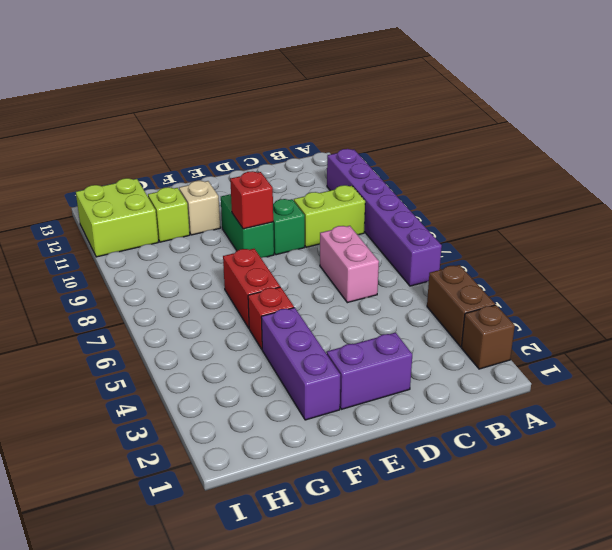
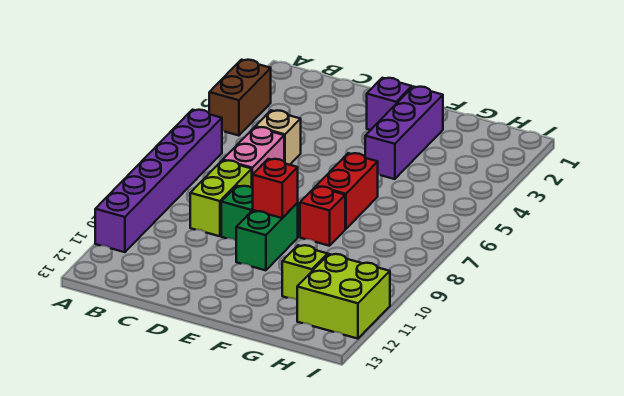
brown 1x1 brick [461,305,515,369] -> none
lime 1x2 brick [294,185,365,247] -> lime 1x2 brick turned to [190,160,252,236]
purple 1x2 brick [327,332,412,409] -> purple 1x1 brick [367,78,412,130]
red 1x1 brick [248,287,294,349] -> red 1x1 brick moved to [300,187,345,246]
tan 1x1 brick [179,181,220,235] -> tan 1x1 brick moved to [255,110,301,165]

